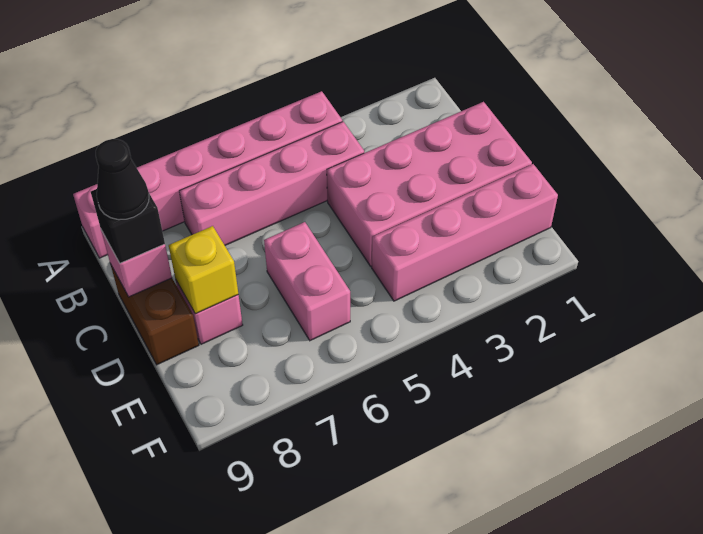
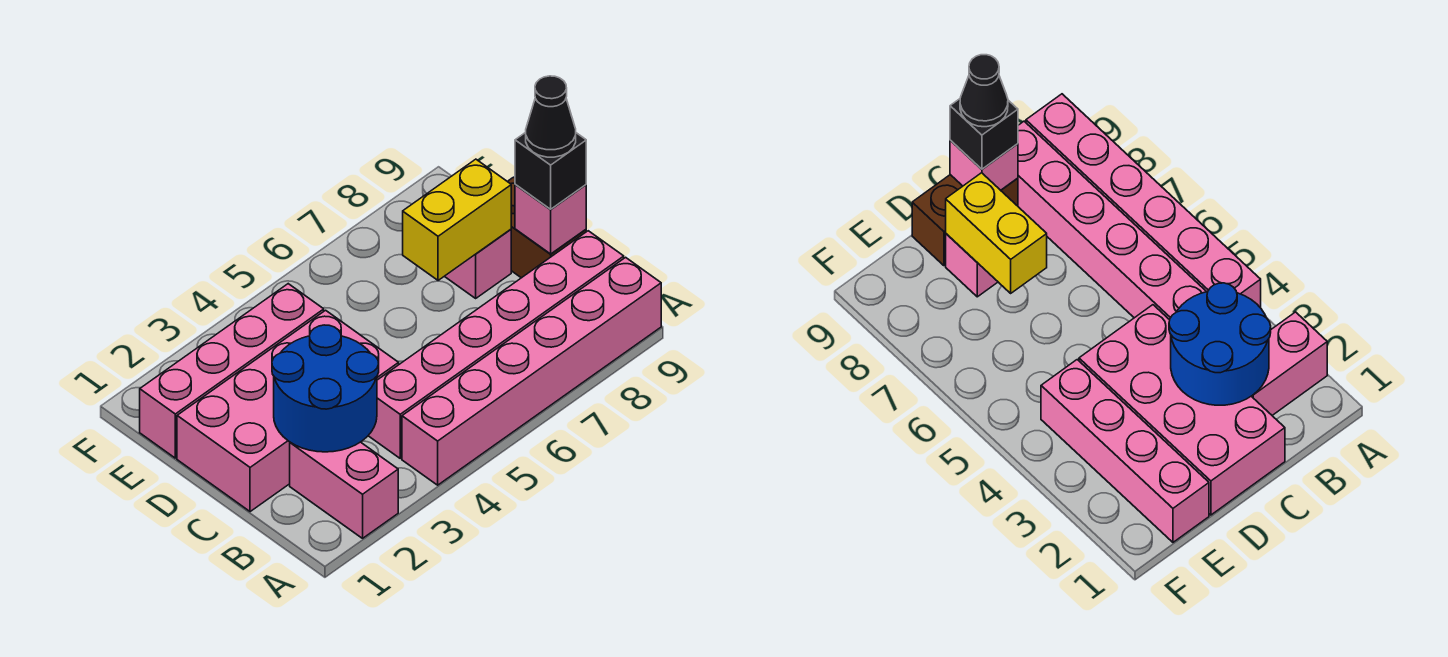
none -> blue 2x2 round brick [272,325,379,452]
pink 1x4 brick [179,122,364,245] -> pink 1x6 brick [368,231,624,458]
pink 1x2 brick [264,222,350,341] -> pink 1x2 brick moved to [290,442,398,538]
yellow 1x1 brick [169,226,238,314] -> yellow 1x2 brick [403,159,511,280]

